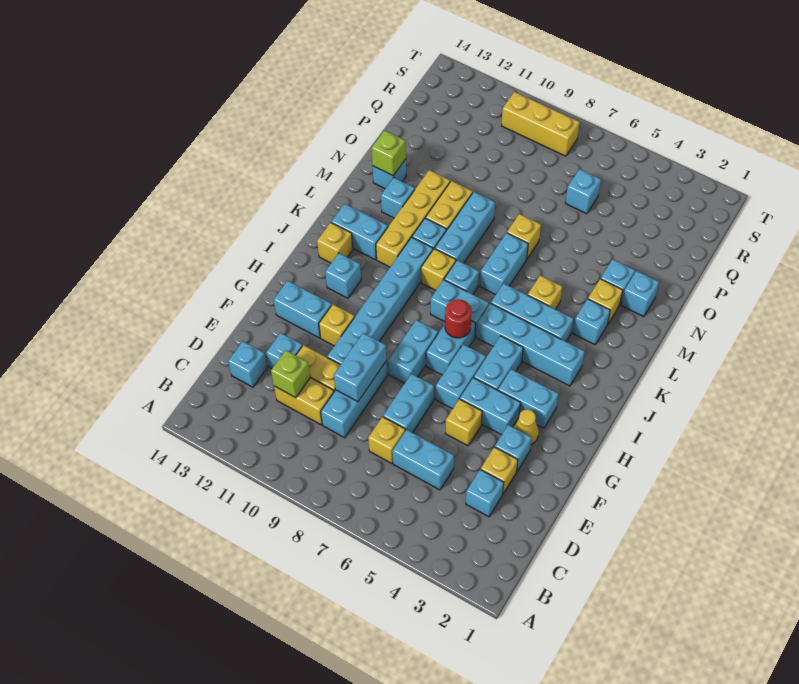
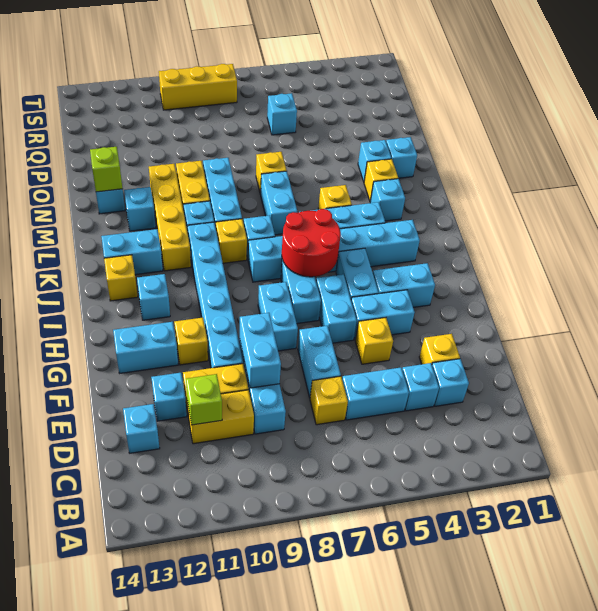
cyan 1x1 brick [495,425,532,472] -> cyan 1x1 brick moved to [402,363,439,411]
yellow 1x1 cone [513,409,539,444] -> none
red 1x1 round brick [445,299,472,338] -> red 2x2 round brick [282,209,341,277]

